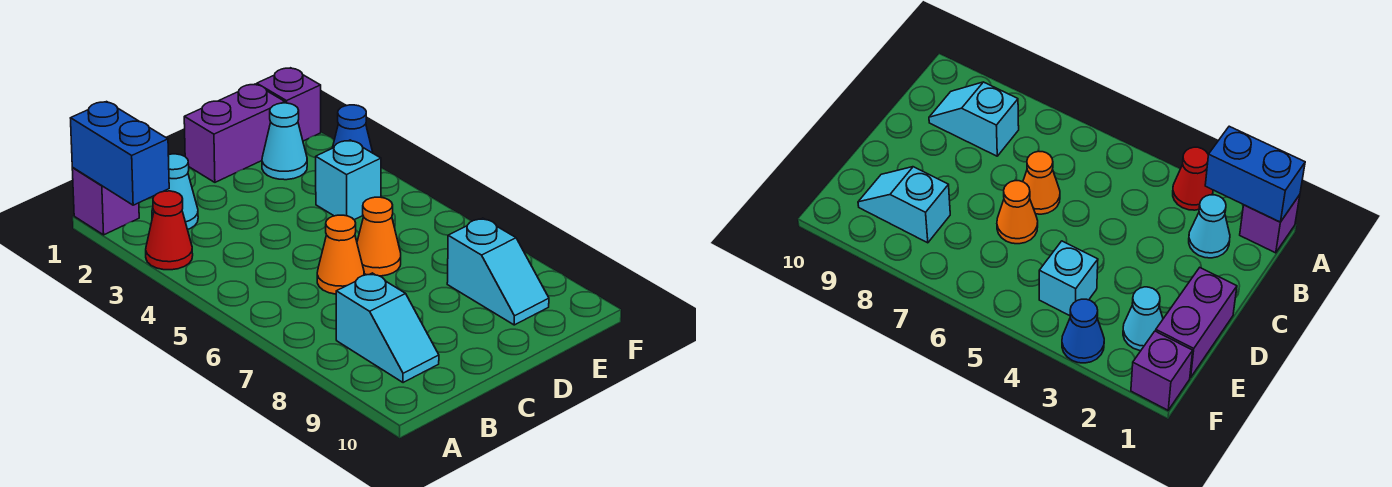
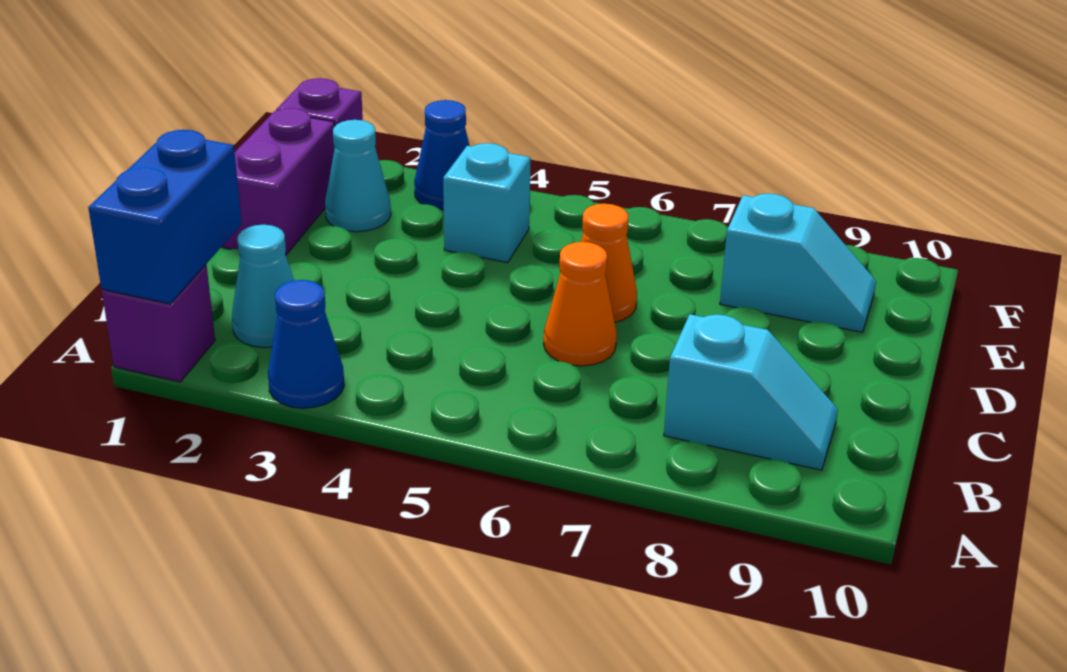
blue 1x2 brick [71,102,169,205] -> blue 1x2 brick turned to [88,130,242,304]
red 1x1 cone [146,191,193,270] -> blue 1x1 cone [268,280,344,408]

